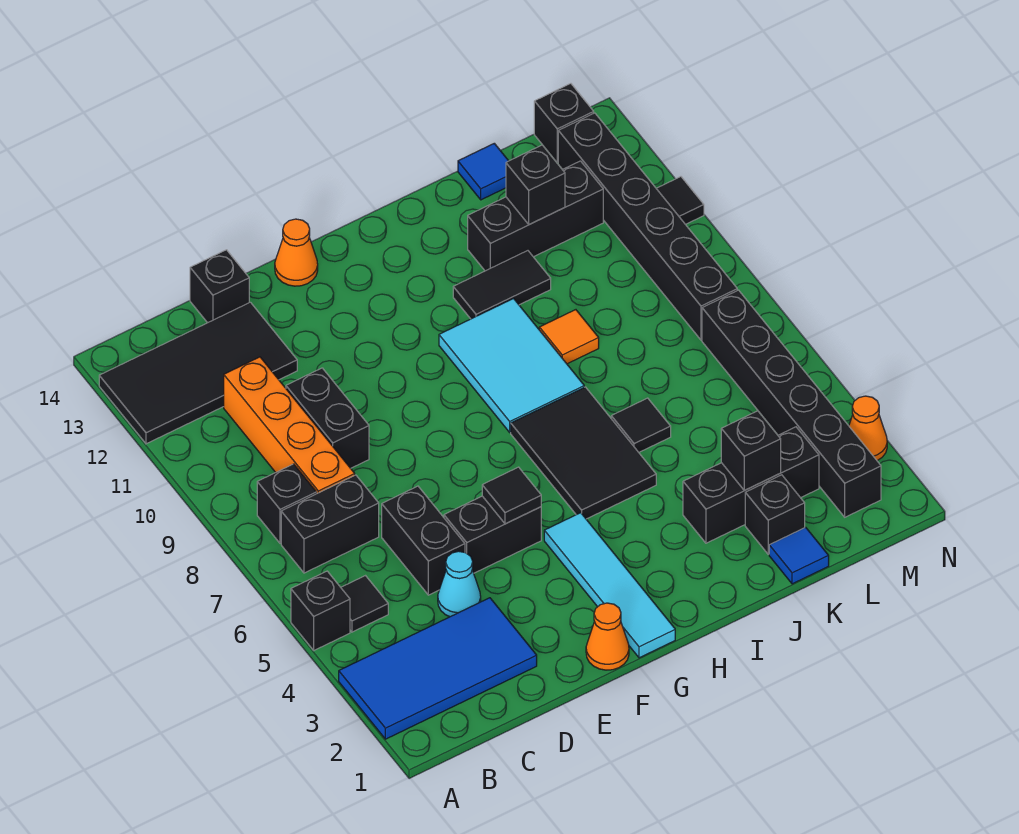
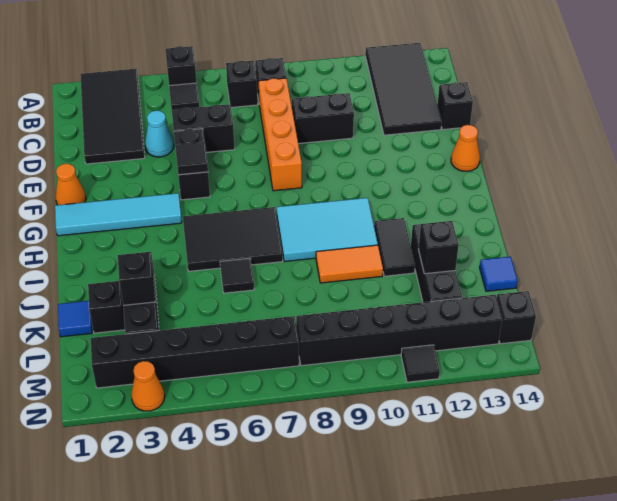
blue 2x4 tile [339,598,537,739] -> black 2x4 tile [80,69,145,164]
black 1x2 brick [281,475,379,573] -> black 1x1 brick [226,61,258,108]
orange 1x4 brick [224,357,355,494] -> orange 1x4 brick turned to [258,78,302,191]
orange 1x1 tile [539,310,599,364] -> orange 1x2 tile [316,245,383,283]

